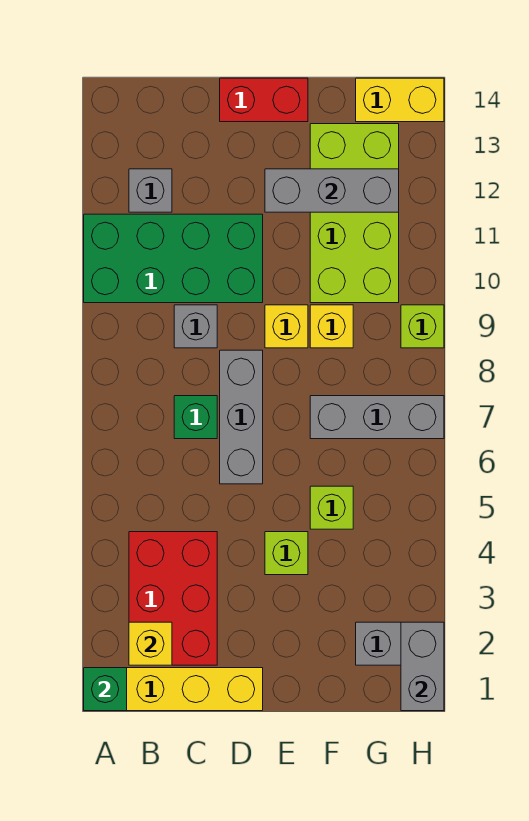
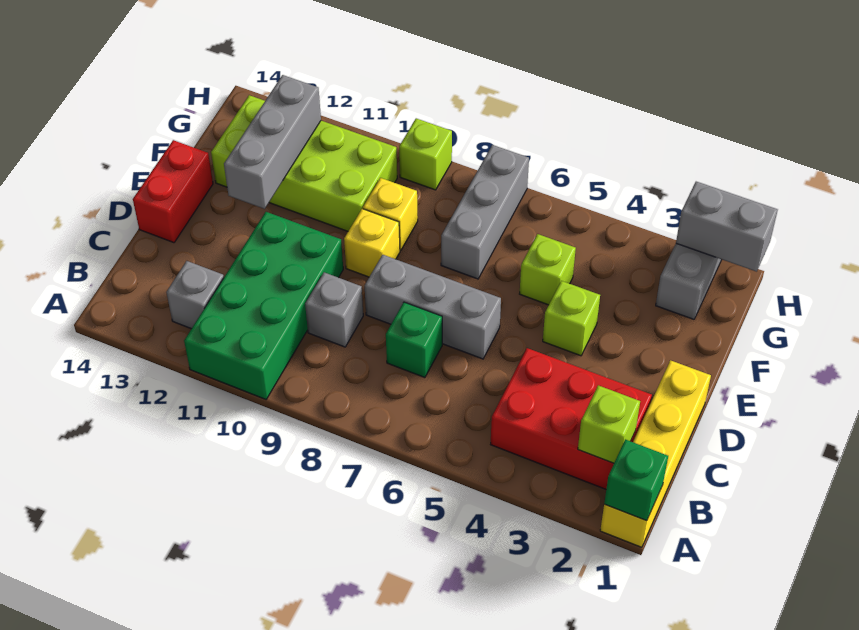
yellow 1x1 brick [129,622,172,665] -> lime 1x1 brick [578,385,640,463]
yellow 1x2 brick [356,78,444,122] -> none

